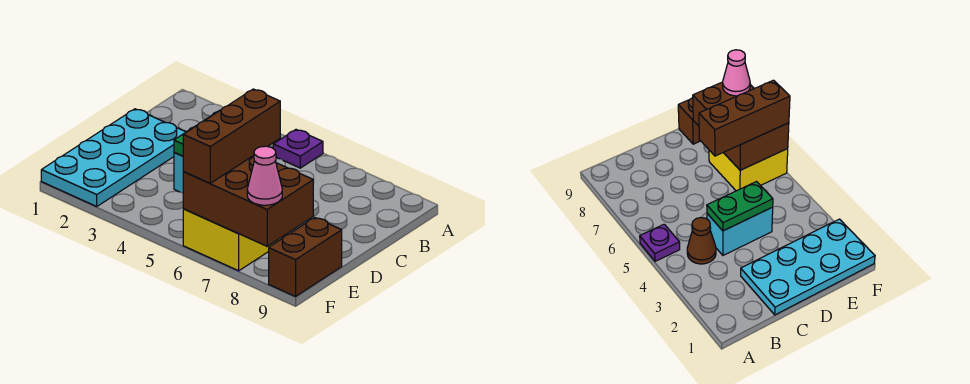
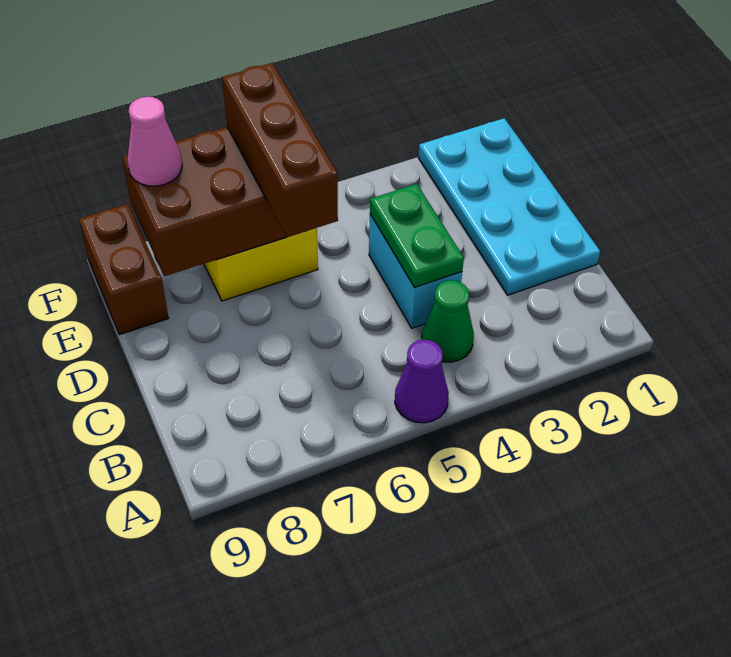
purple 1x1 plate [273,130,323,168] -> purple 1x1 cone [395,340,449,423]
brown 1x1 cone [687,218,716,264] -> green 1x1 cone [422,280,474,362]

